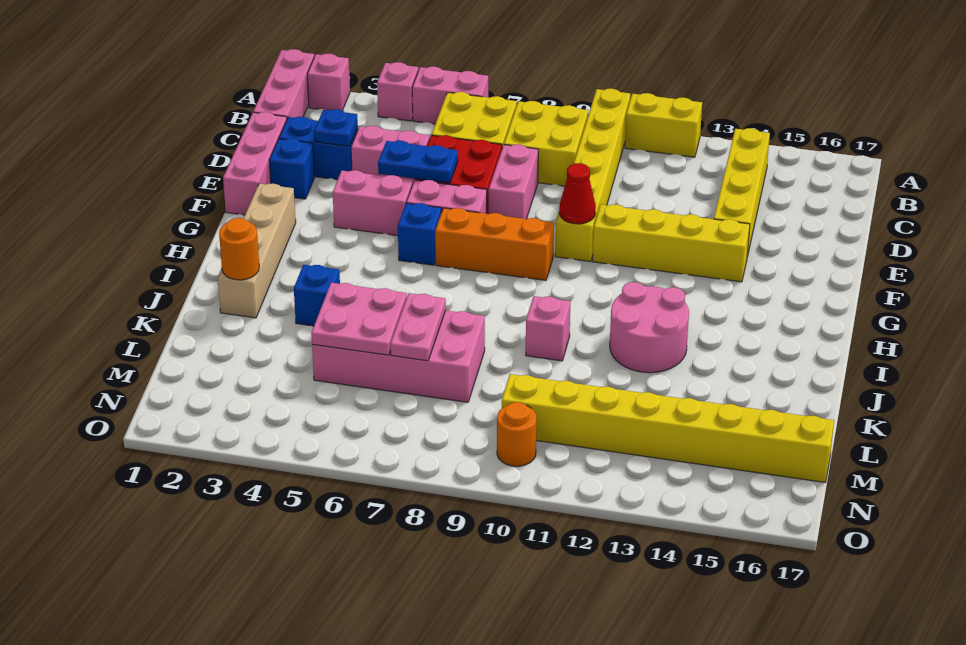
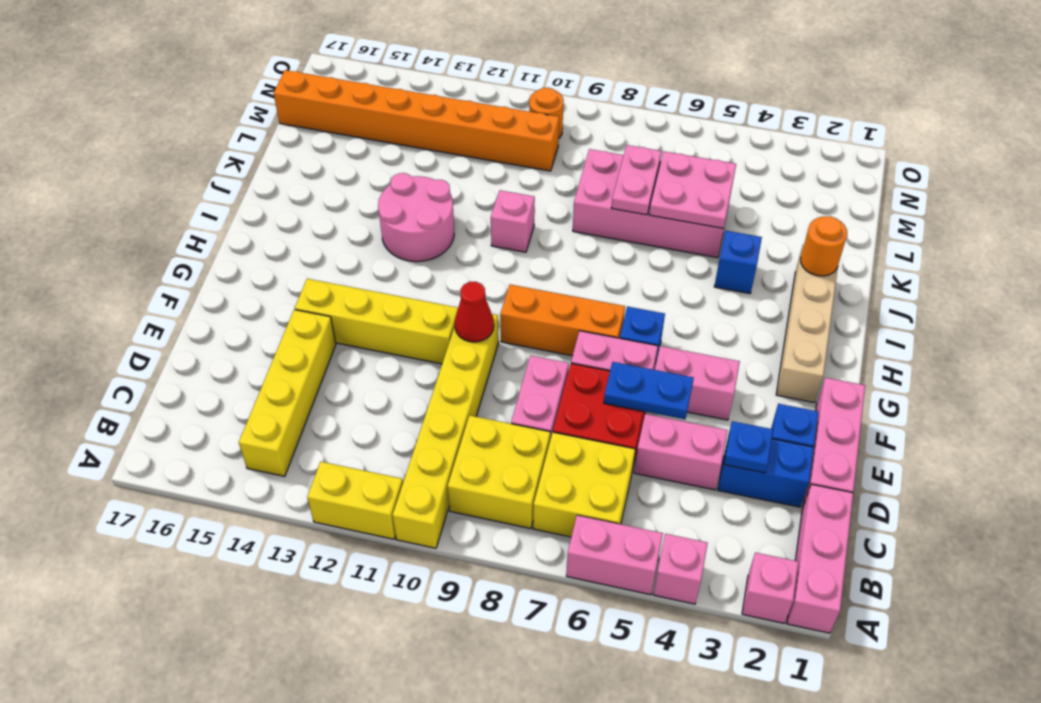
yellow 1x8 brick [502,374,834,482] -> orange 1x8 brick [274,70,559,171]

